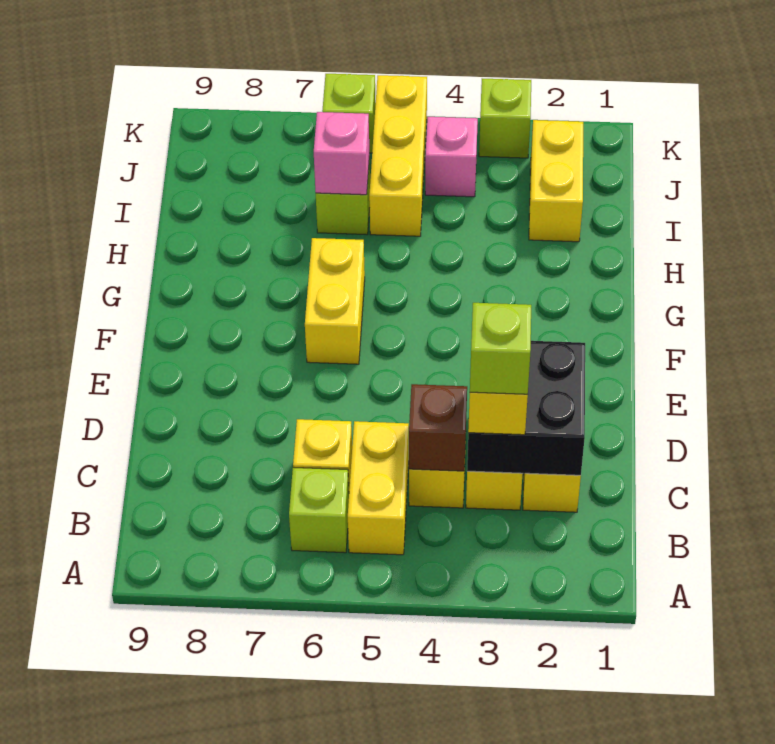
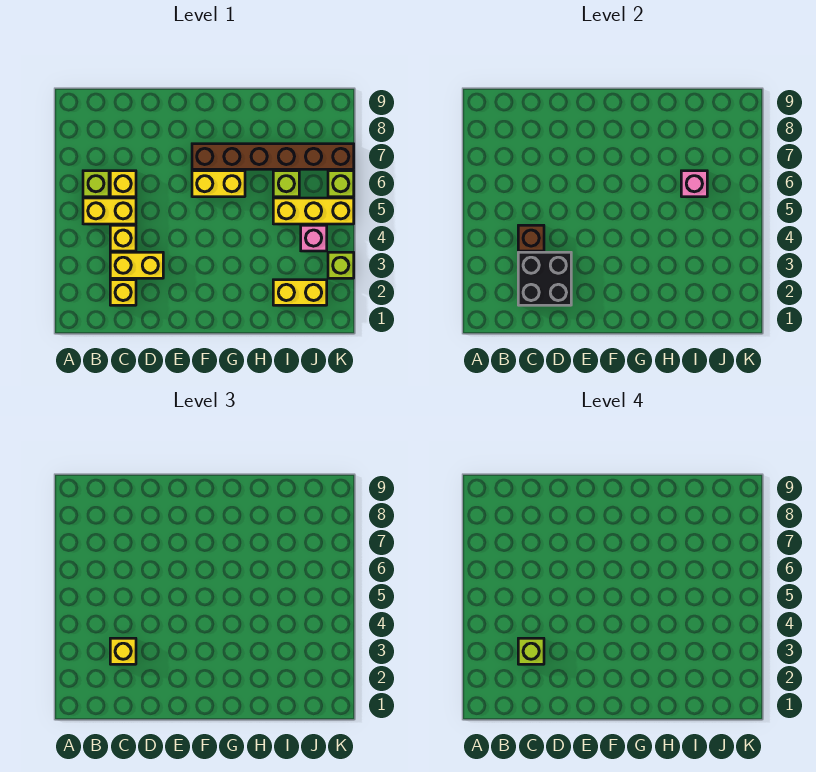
none -> brown 1x6 brick [192,144,354,169]

